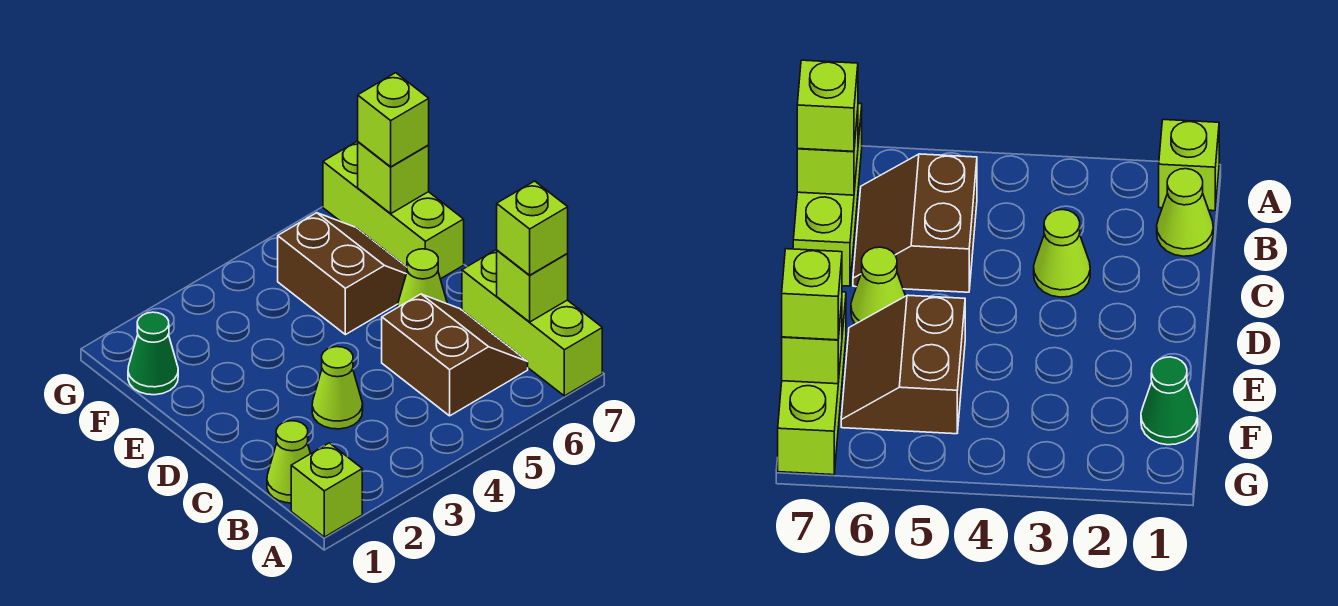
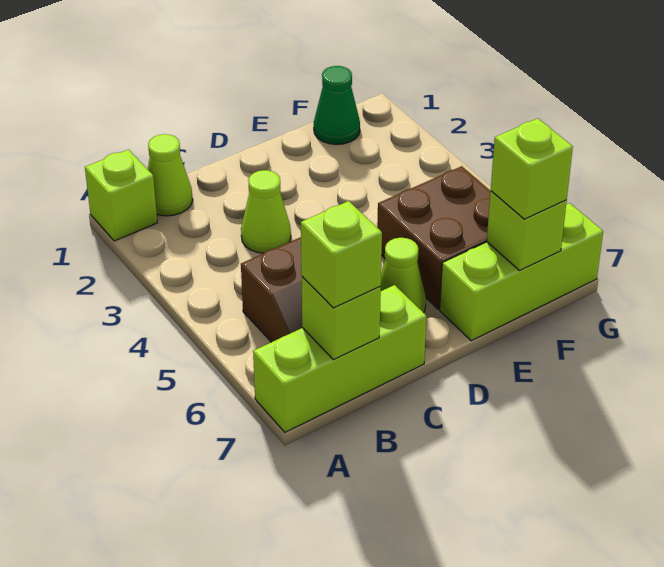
brown 2x2 slope [278,213,407,335] -> brown 2x2 brick [377,166,491,309]

